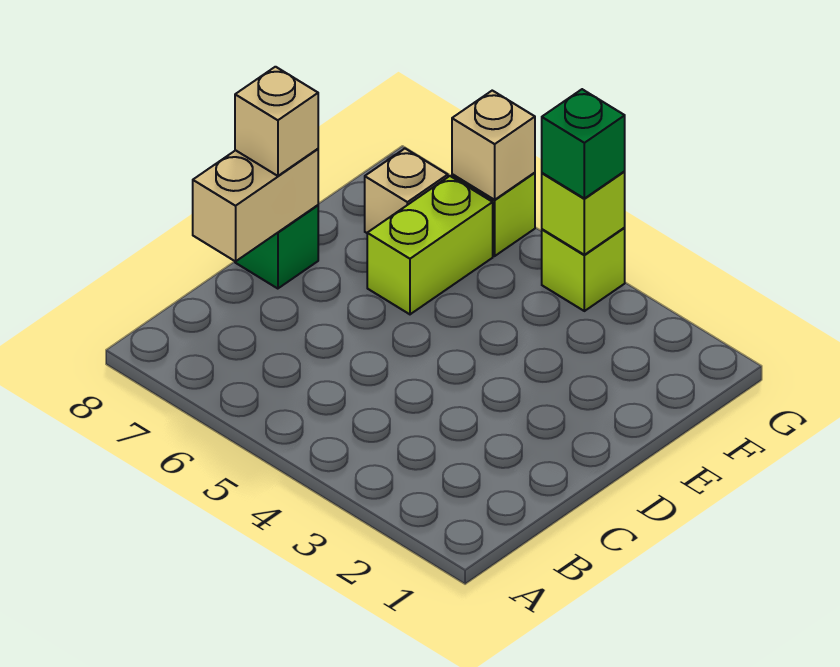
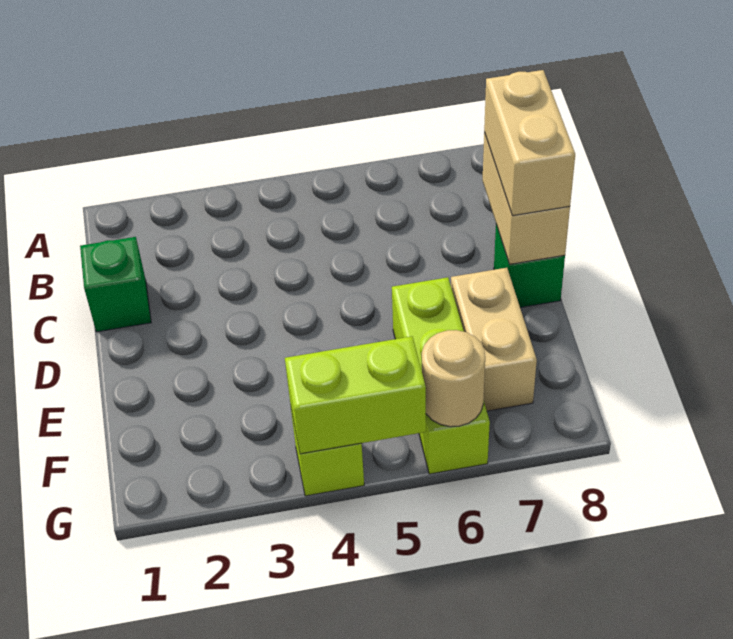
tan 1x1 brick [235,67,318,176] -> tan 1x2 brick [484,70,575,216]
tan 1x1 brick [365,149,448,233] -> tan 1x2 brick [451,268,537,411]
lime 1x1 brick [542,171,625,255] -> lime 1x2 brick [285,336,426,454]
green 1x1 brick [542,89,625,198] -> green 1x1 brick moved to [80,237,151,332]
tan 1x1 brick [452,91,535,200] -> tan 1x1 round brick [422,330,485,427]

